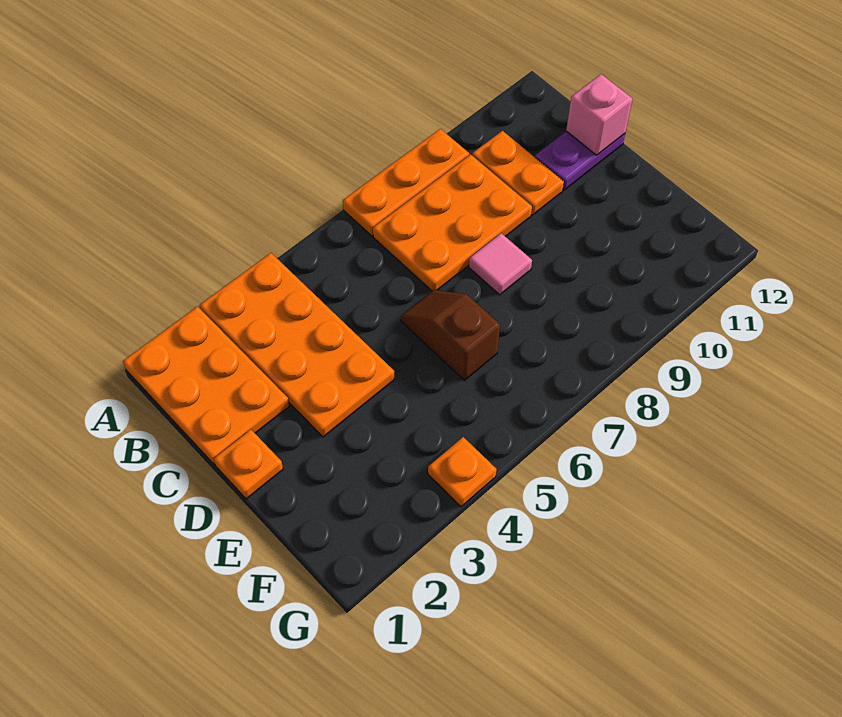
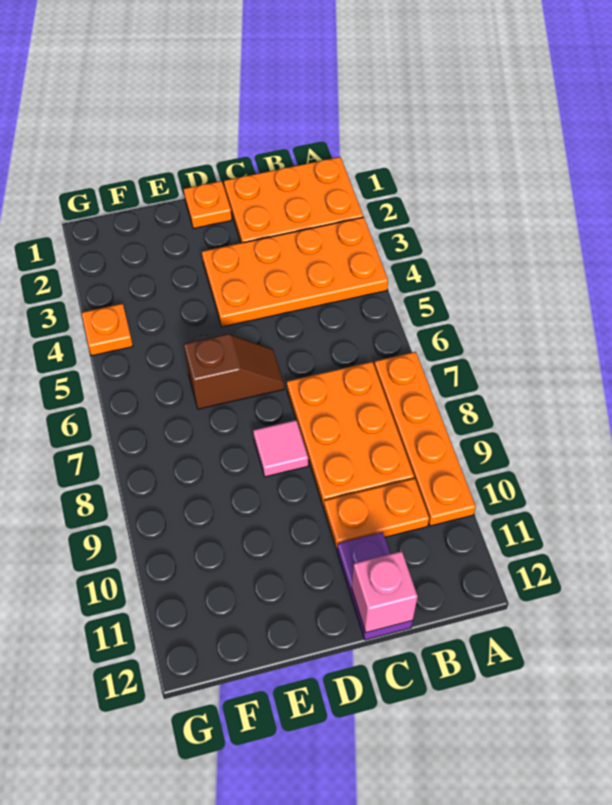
orange 1x3 plate [343,129,469,236] -> orange 1x4 plate [374,352,476,526]

